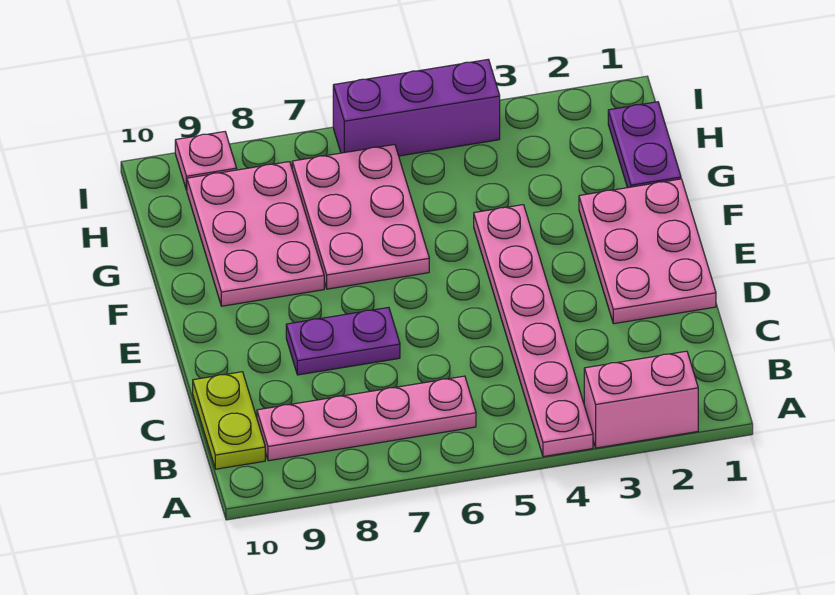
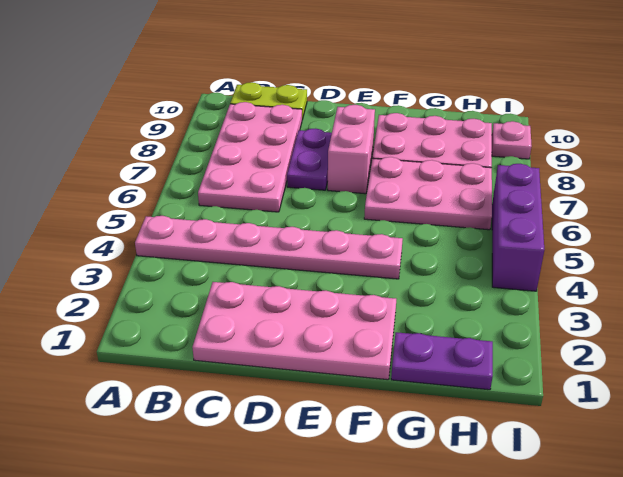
pink 1x2 brick [584,351,698,448] -> pink 1x2 brick moved to [328,105,375,194]
pink 1x4 plate [257,376,476,461] -> pink 2x4 plate [198,102,302,212]
pink 2x3 plate [579,179,716,324] -> pink 2x4 plate [192,282,396,380]

